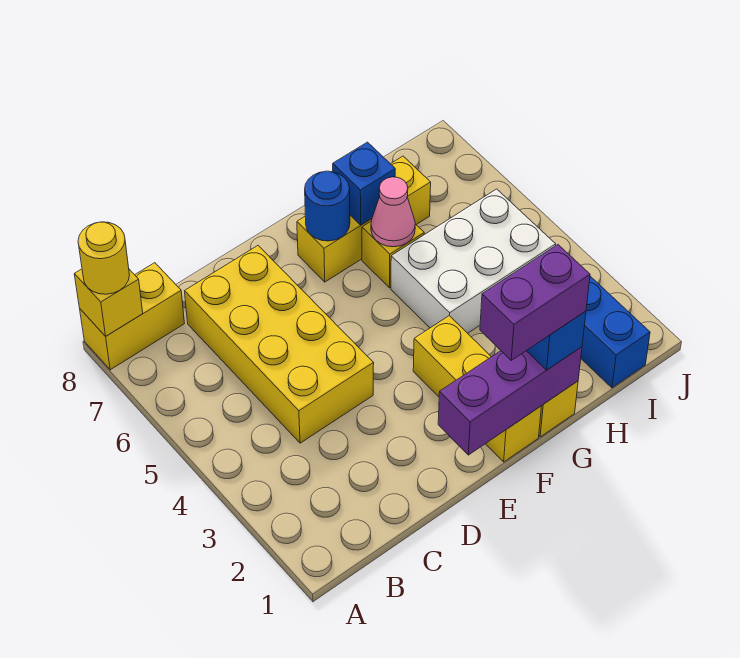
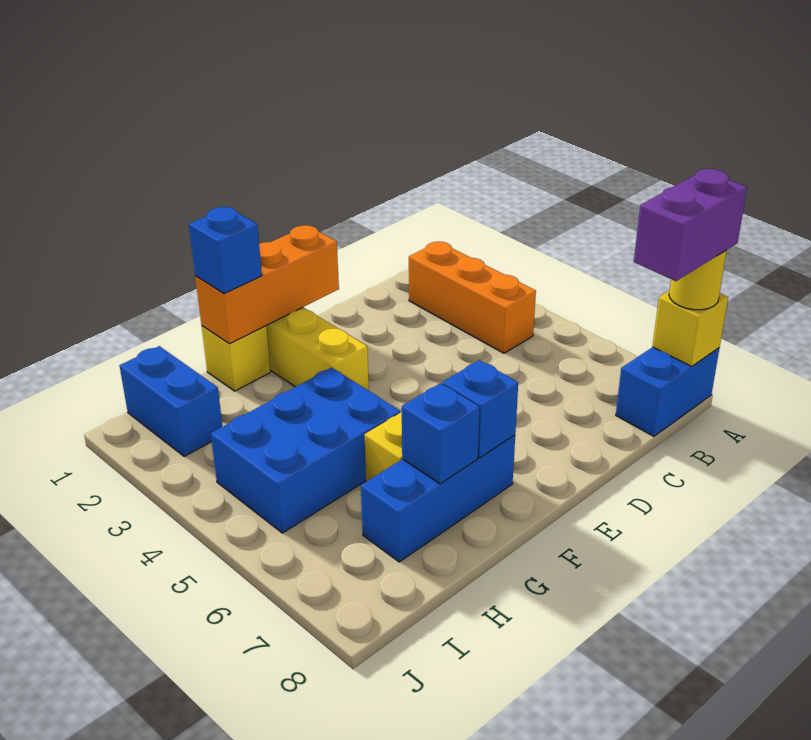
yellow 1x2 brick [80,263,184,370] -> blue 1x2 brick [616,347,719,436]
none -> orange 1x3 brick [409,242,536,353]
yellow 2x4 brick [185,246,374,443] -> none
purple 1x3 brick [438,347,582,455] -> orange 1x3 brick [195,225,339,344]
purple 1x2 brick [480,245,590,360] -> purple 1x2 brick moved to [634,169,747,281]
yellow 1x3 brick [297,156,431,282] -> blue 1x3 brick [361,435,515,562]
blue 1x1 round brick [305,171,350,241] -> blue 1x1 brick [442,360,518,458]
white 2x3 brick [391,189,556,333] -> blue 2x3 brick [211,367,400,533]
pink 1x1 cone [371,177,415,247] -> none

